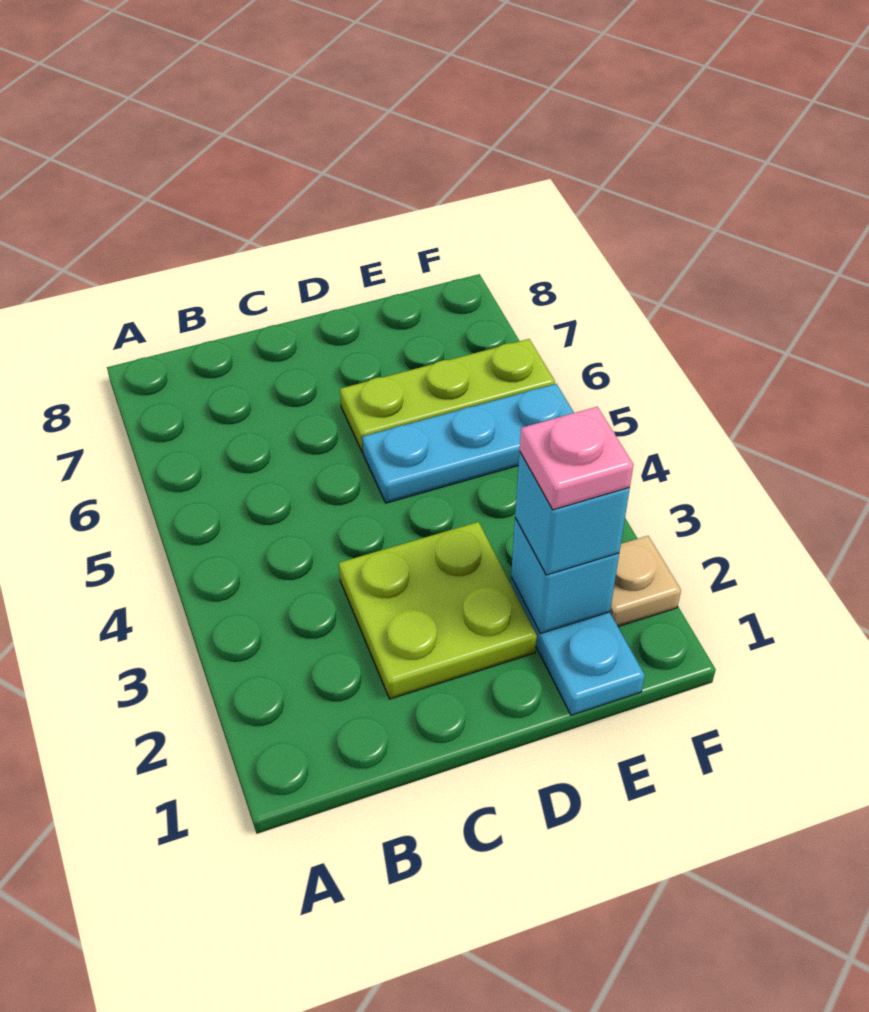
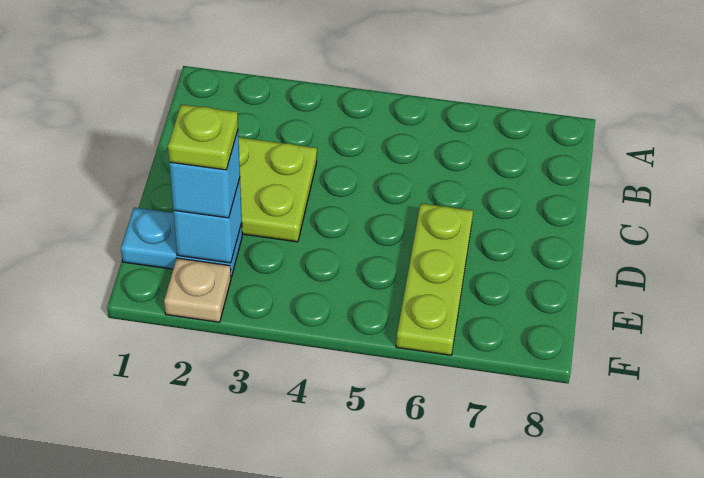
cyan 1x3 plate [362,384,574,503] -> none
pink 1x1 plate [520,407,633,510] -> lime 1x1 plate [168,104,238,170]

